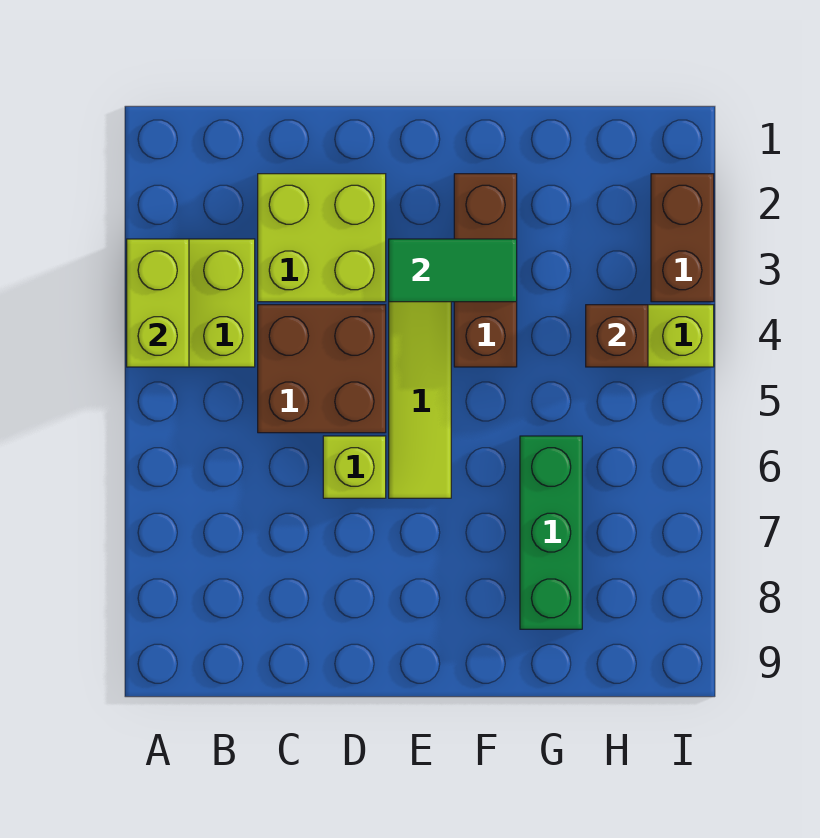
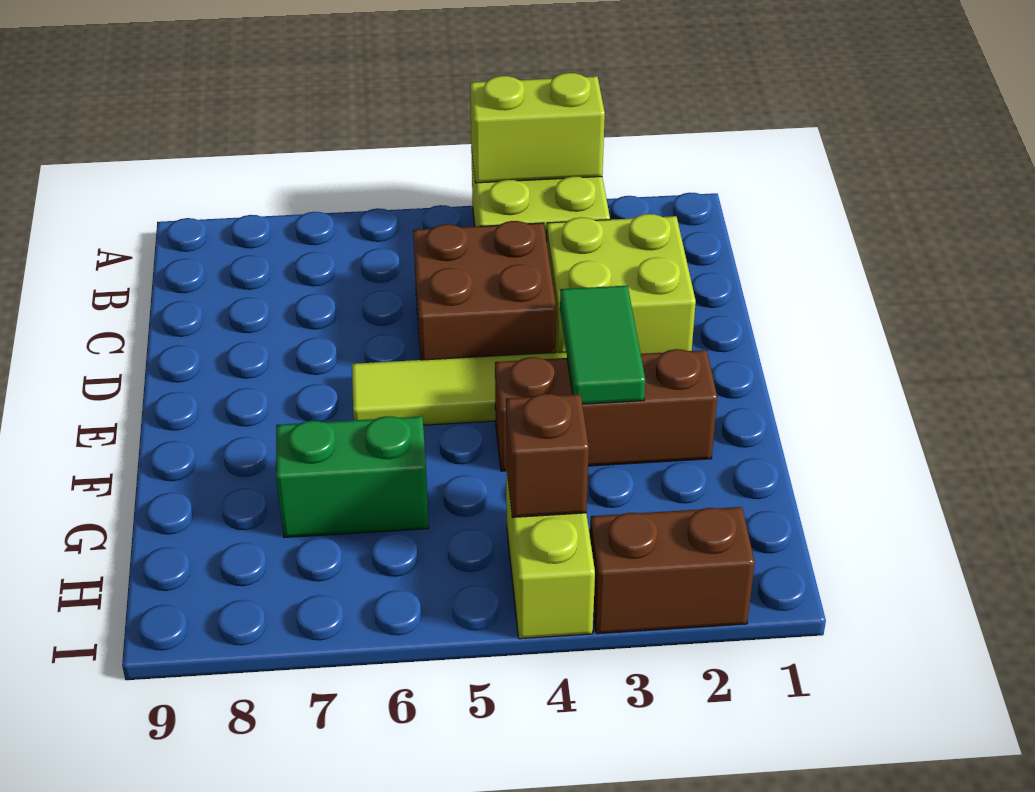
lime 1x1 brick [323,436,386,498] -> none
green 1x3 brick [520,436,582,629] -> green 1x2 brick [276,416,429,537]

